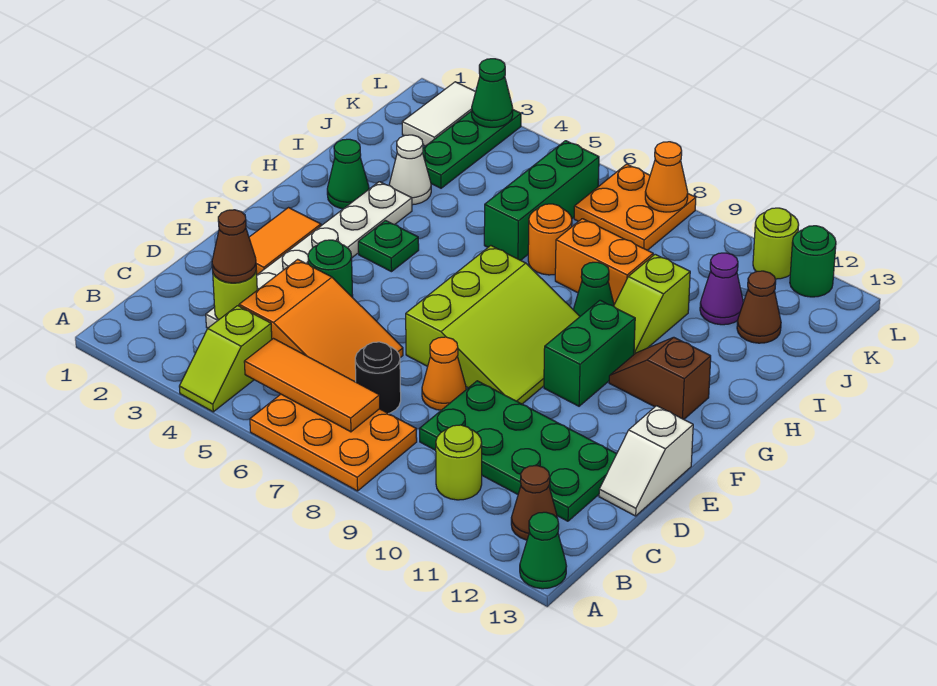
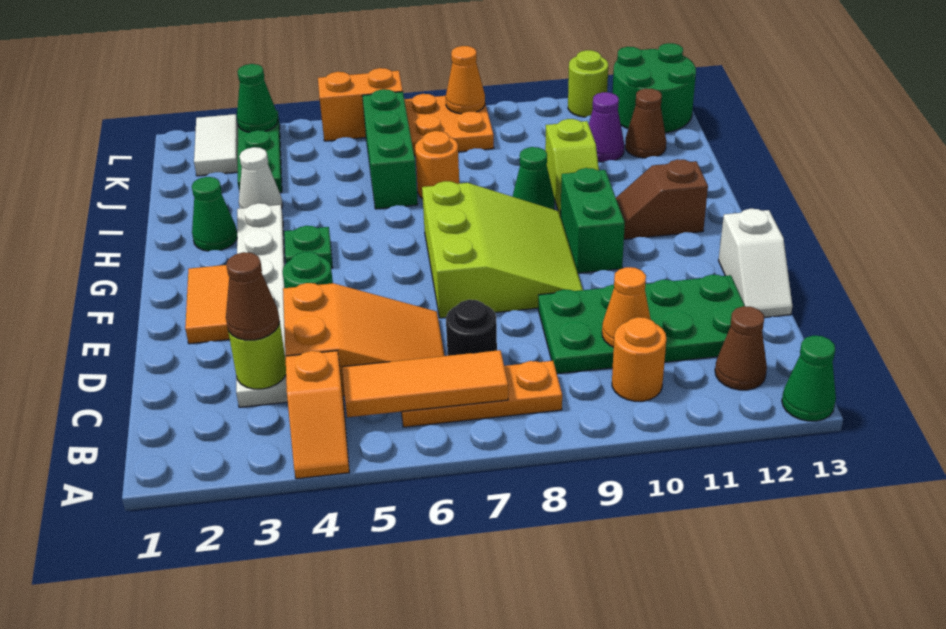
lime 1x2 slope [179,306,272,412] -> orange 1x2 slope [285,351,349,479]
orange 2x3 plate [250,394,417,491] -> orange 1x3 plate [401,361,562,427]
lime 1x1 round brick [436,425,482,500] -> orange 1x1 round brick [612,317,666,401]
orange 1x1 cone [422,337,466,410] -> orange 1x1 cone moved to [602,267,651,347]
orange 1x2 brick [555,219,653,304] -> orange 1x2 brick moved to [318,68,403,141]
green 1x1 round brick [790,226,836,297] -> green 2x2 round brick [612,43,696,133]

